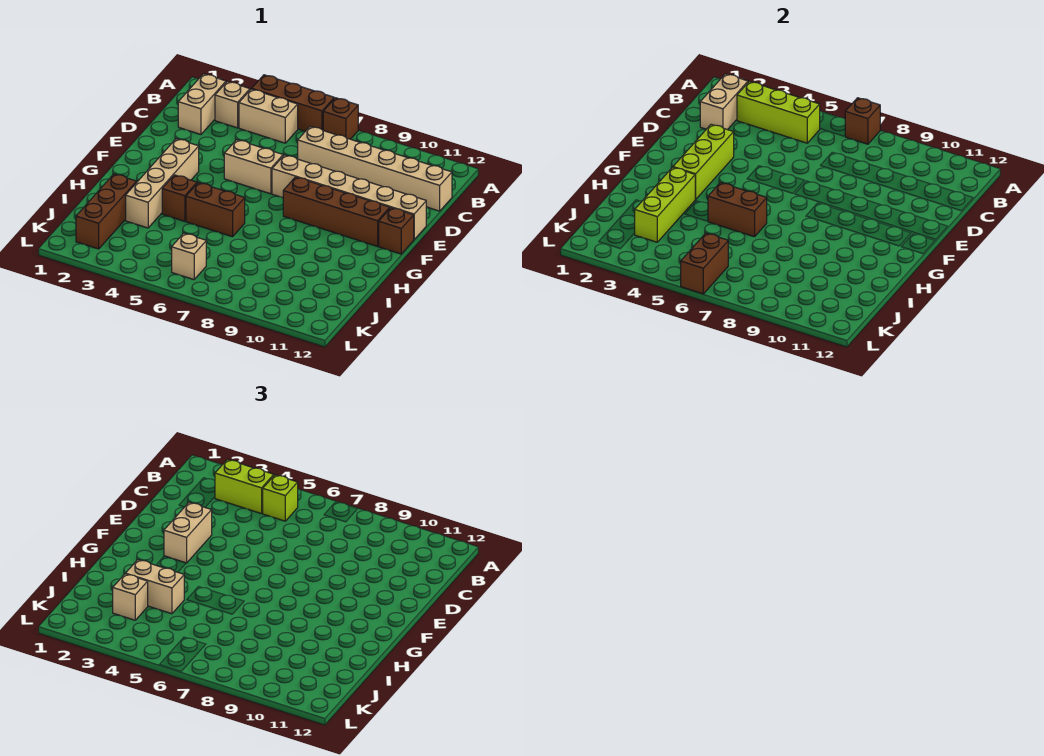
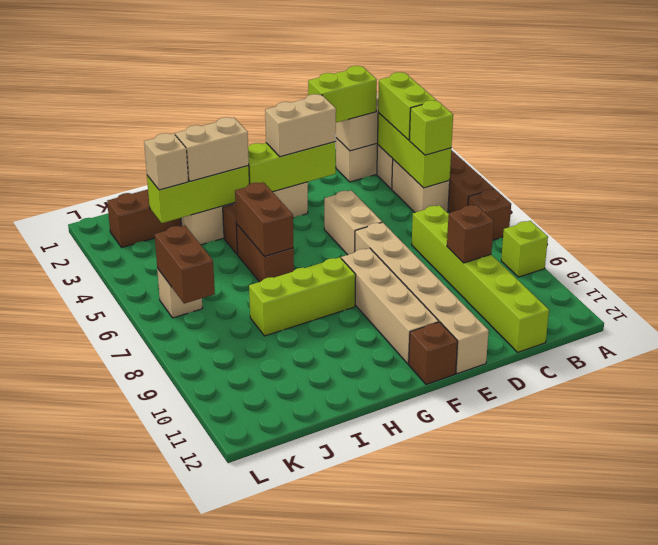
brown 1x1 brick [845,98,880,144] -> brown 1x1 brick moved to [447,205,494,263]
none -> lime 1x1 brick [501,221,548,277]
none -> lime 1x2 brick [308,66,377,123]
tan 1x6 brick [298,127,452,211] -> lime 1x6 brick [412,205,549,352]
brown 1x4 brick [283,177,390,246] -> tan 1x4 brick [341,248,439,364]
none -> lime 1x3 brick [249,257,356,336]
tan 1x2 brick [126,560,184,614] -> tan 1x2 brick turned to [175,117,249,181]
brown 1x2 brick [681,233,728,294] -> brown 1x2 brick turned to [155,225,215,304]

